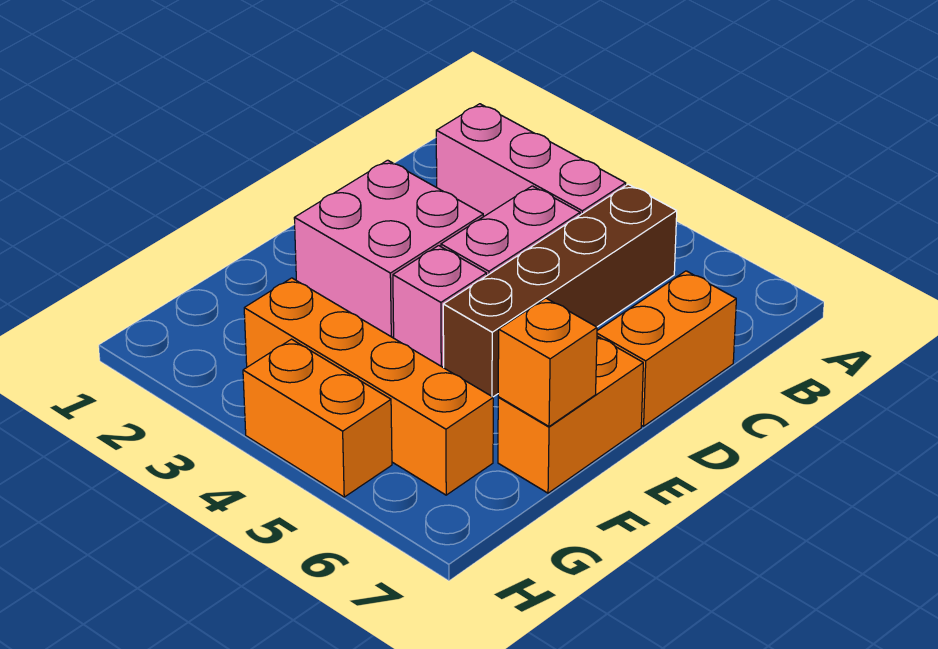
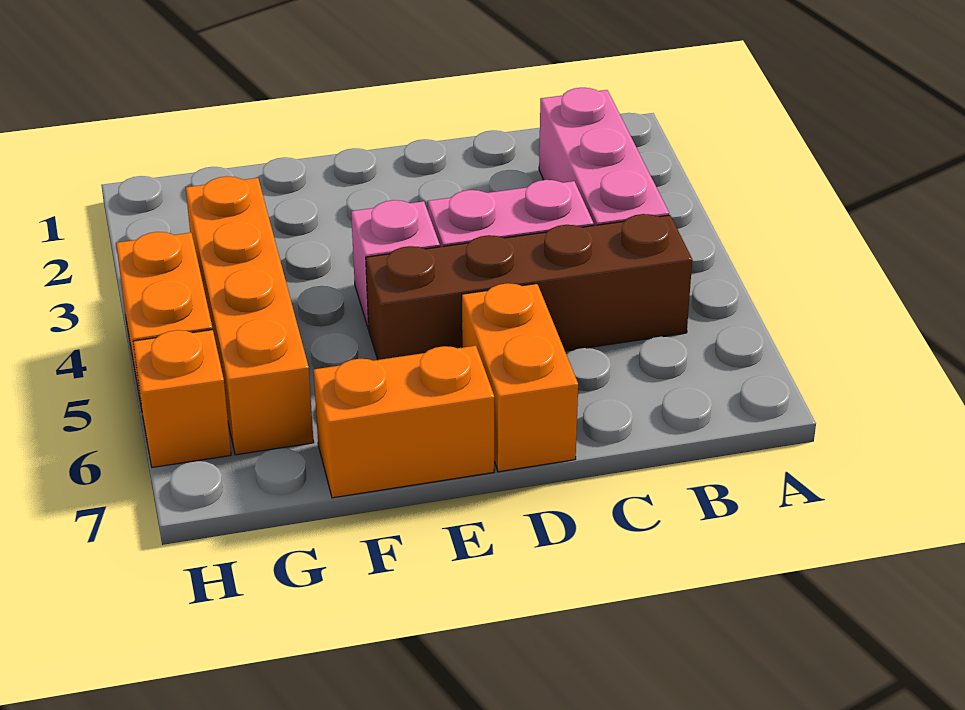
orange 1x2 brick [597,271,736,426] -> orange 1x2 brick turned to [462,283,578,472]
pink 2x2 brick [294,160,483,337] -> none
orange 1x1 brick [498,298,597,426] -> orange 1x1 brick moved to [133,330,231,467]

